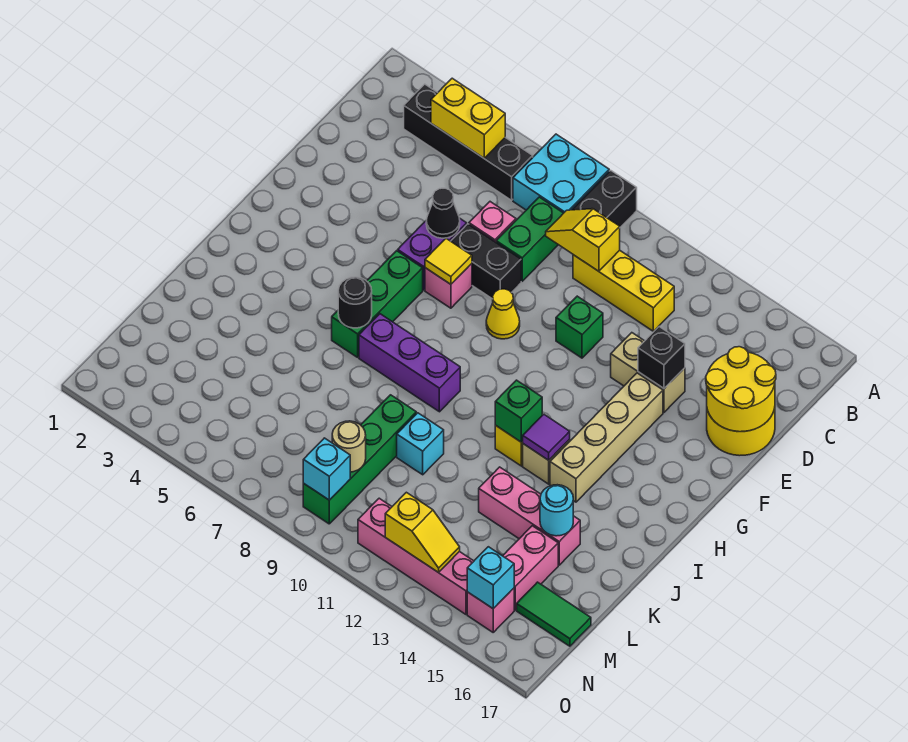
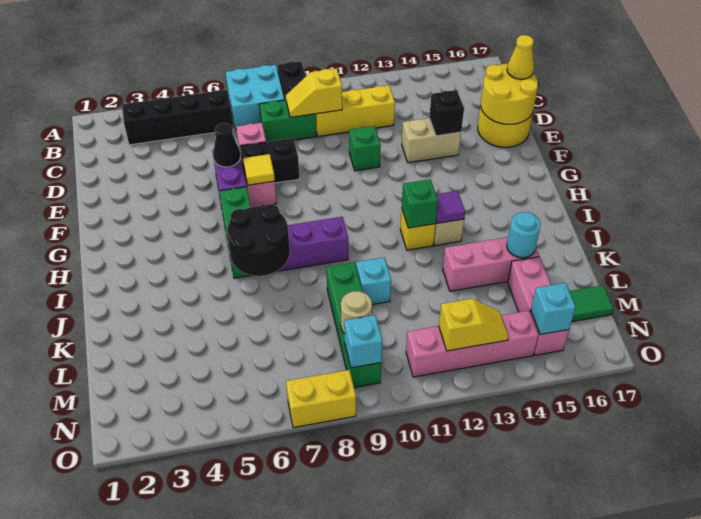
yellow 1x2 brick [431,78,505,158] -> yellow 1x2 brick moved to [286,370,356,428]
green 1x2 brick [496,197,563,281] -> green 1x2 brick turned to [259,100,316,142]
yellow 1x1 cone [486,289,520,339] -> yellow 1x1 cone moved to [507,35,534,79]
tan 1x4 brick [550,373,663,502] -> none
black 1x1 round brick [338,277,372,328] -> black 2x2 round brick [227,204,290,276]

